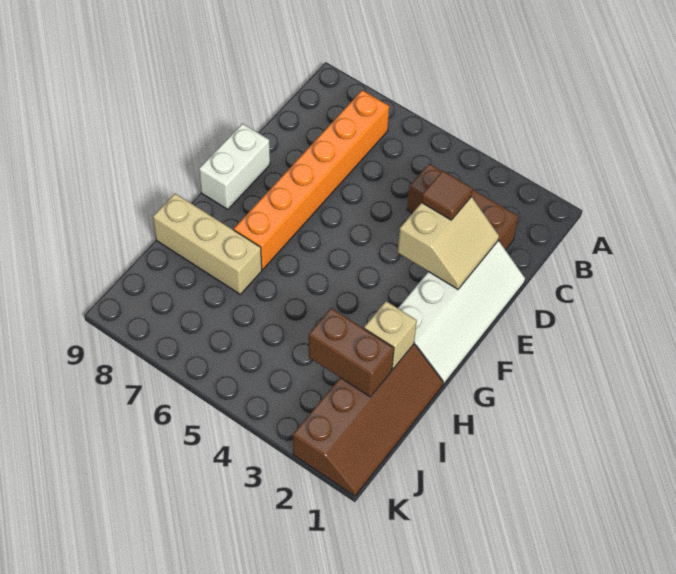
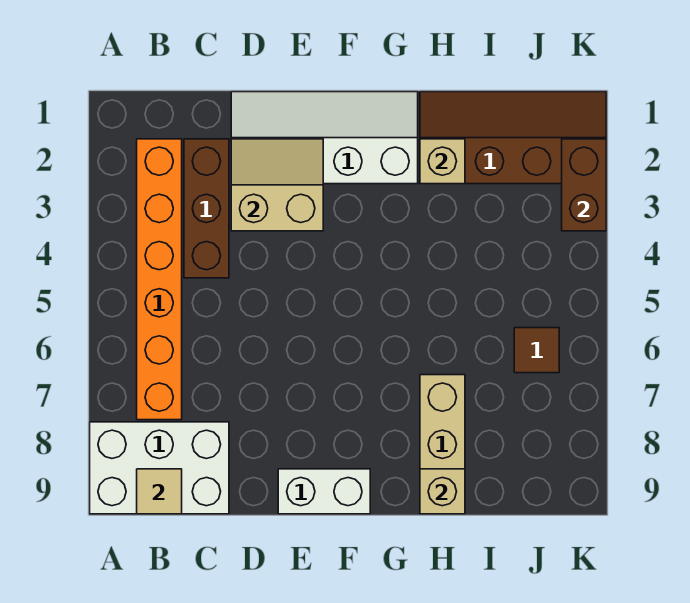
none -> white 2x3 brick [90,422,229,514]
orange 1x6 brick [234,90,389,269] -> orange 1x6 brick turned to [137,139,182,420]
none -> tan 1x1 tile [137,469,182,514]
brown 1x1 tile [422,171,473,220] -> brown 1x1 tile moved to [514,328,559,373]
none -> tan 1x1 brick [420,469,465,514]
brown 1x2 brick [309,308,394,397] -> brown 1x2 brick moved to [562,139,606,231]

